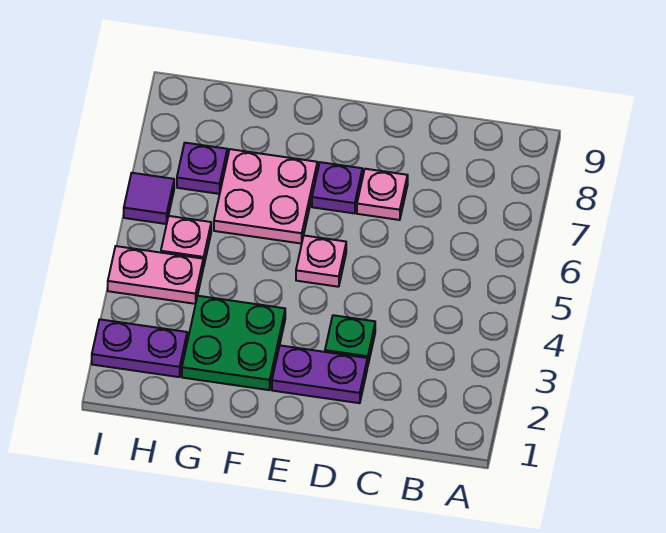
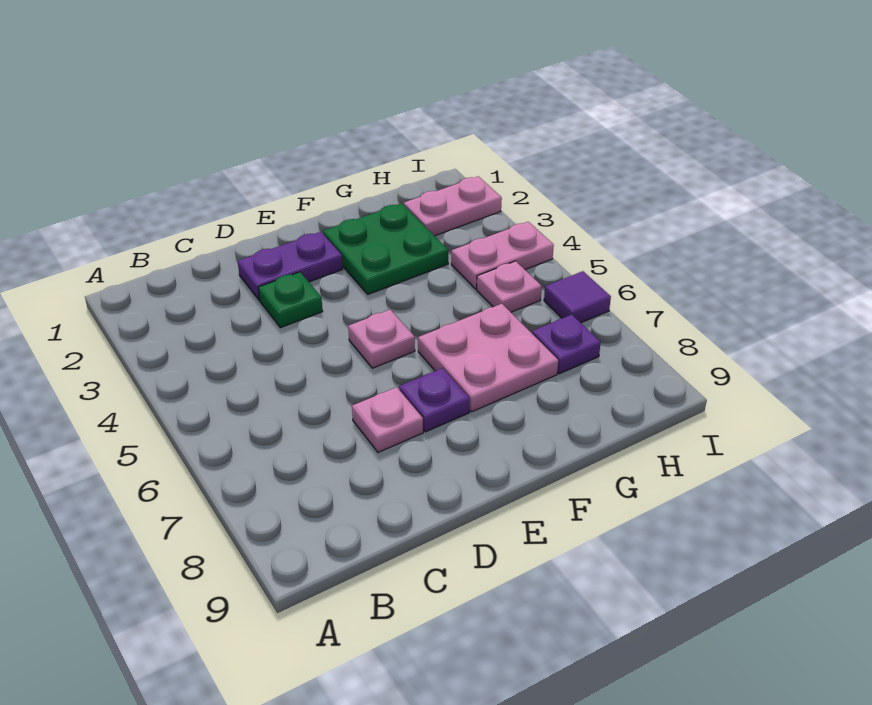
purple 1x2 plate [92,319,187,377] -> pink 1x2 plate [404,176,502,236]

